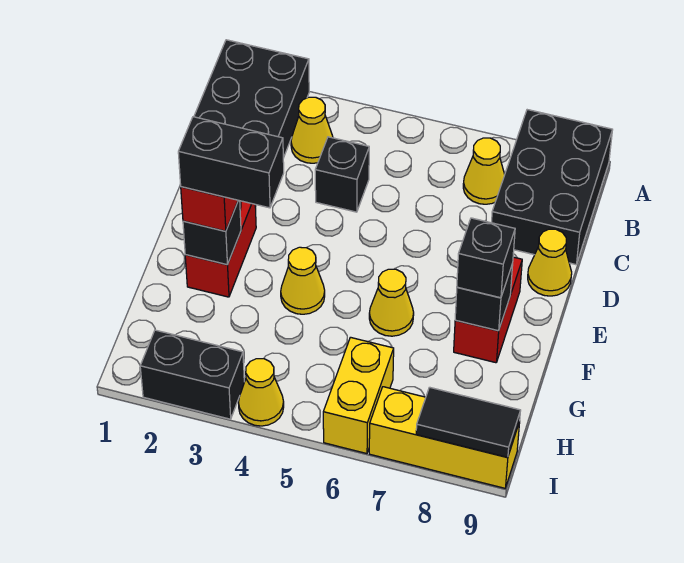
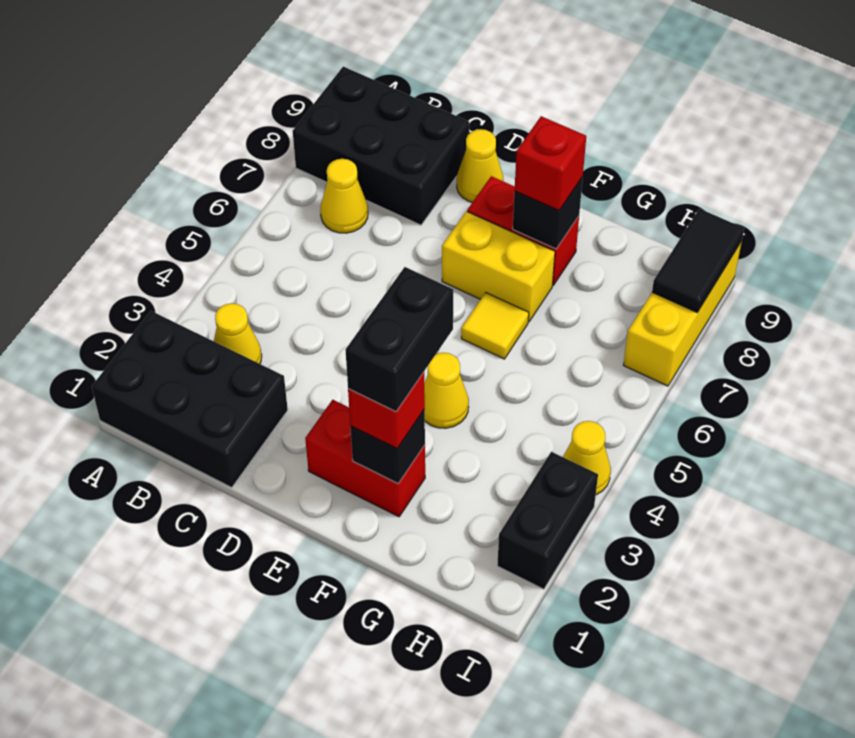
black 1x1 brick [315,137,369,212] -> none
yellow 1x1 cone [369,269,414,336] -> yellow 1x1 tile [461,293,529,359]
black 1x1 brick [457,218,515,298] -> red 1x1 brick [515,116,586,211]
yellow 1x2 brick [323,337,394,454] -> yellow 1x2 brick moved to [442,211,555,322]

